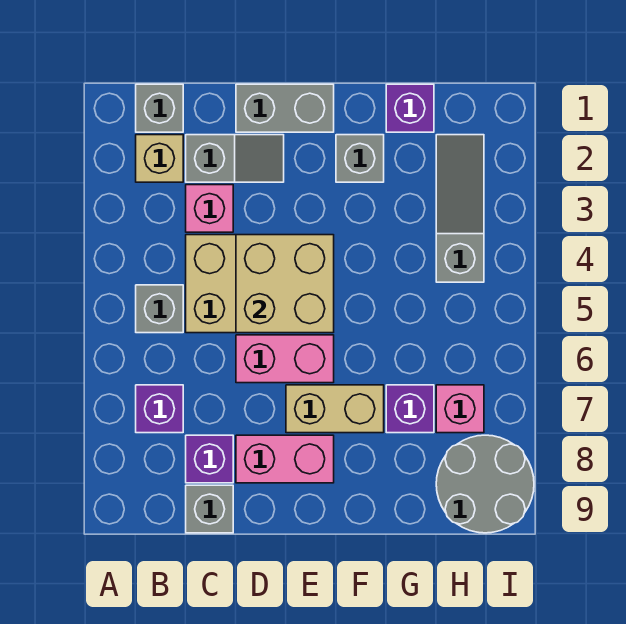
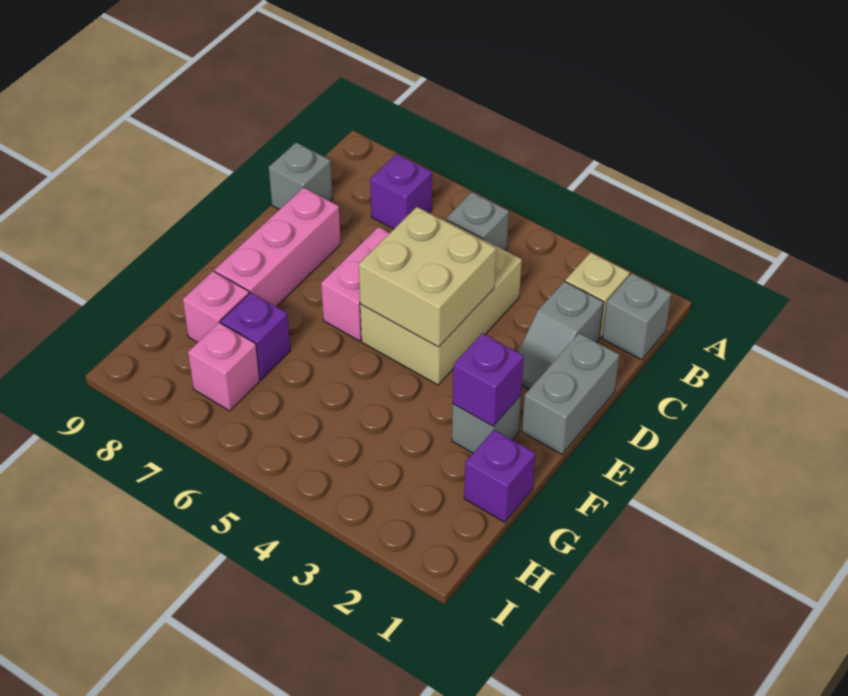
pink 1x1 brick [186,185,233,232] -> pink 1x1 brick moved to [183,271,249,342]
purple 1x1 brick [186,435,233,483] -> purple 1x1 brick moved to [453,333,524,426]
pink 1x2 brick [236,435,334,483] -> pink 1x3 brick [215,187,341,307]
tan 1x2 brick [286,385,384,433] -> none
grey 1x3 slope [436,135,484,282] -> none
grey 2x2 round brick [436,435,534,533] -> none

